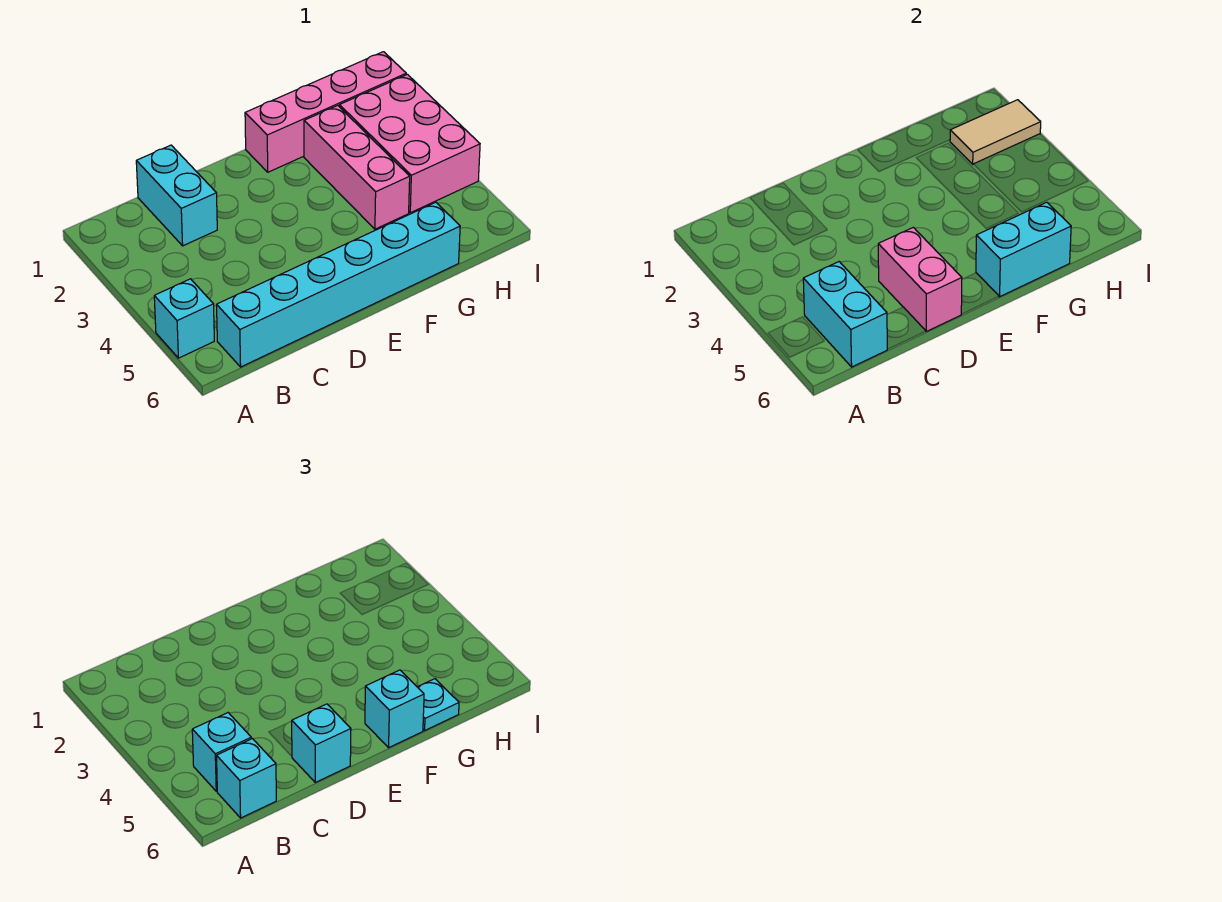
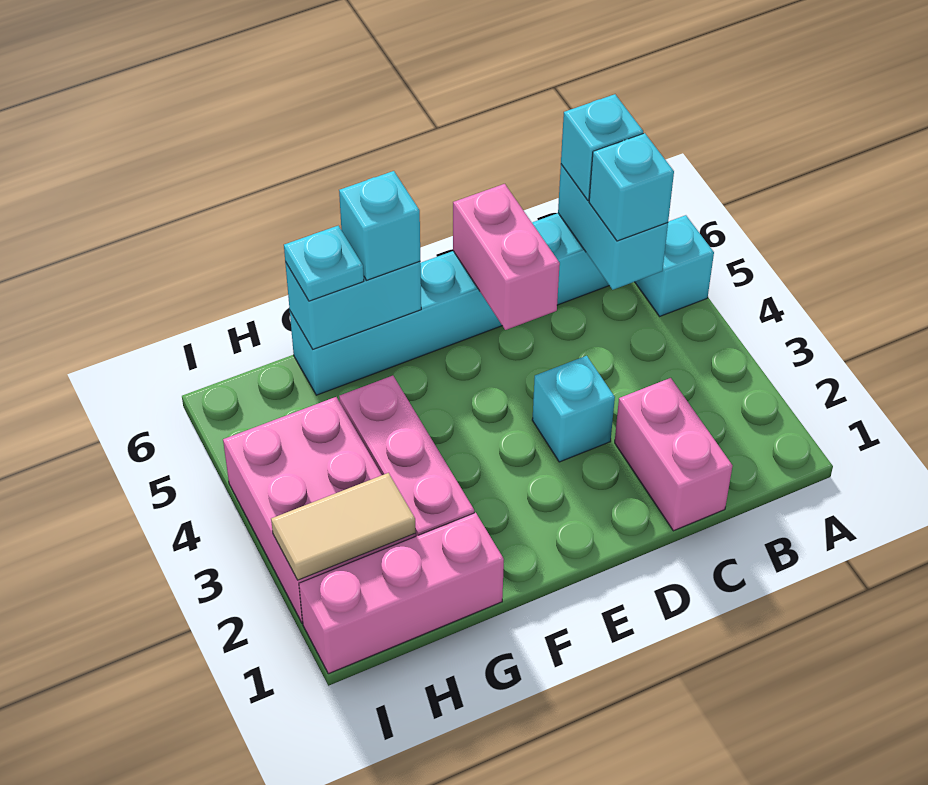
cyan 1x2 brick [136,145,217,246] -> pink 1x2 brick [615,378,732,531]
cyan 1x1 brick [292,704,351,782] -> cyan 1x1 brick moved to [532,356,615,462]
pink 1x4 brick [245,52,406,172] -> pink 1x3 brick [299,513,504,674]

